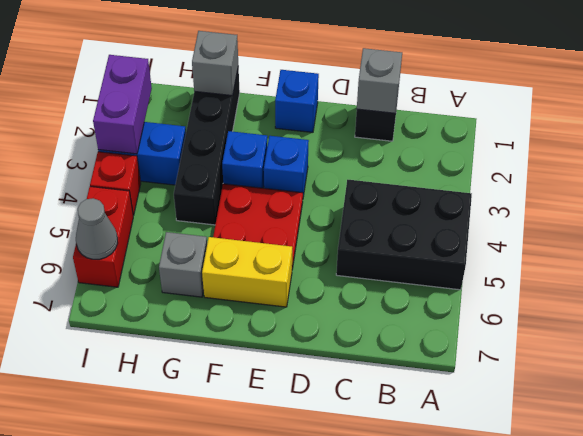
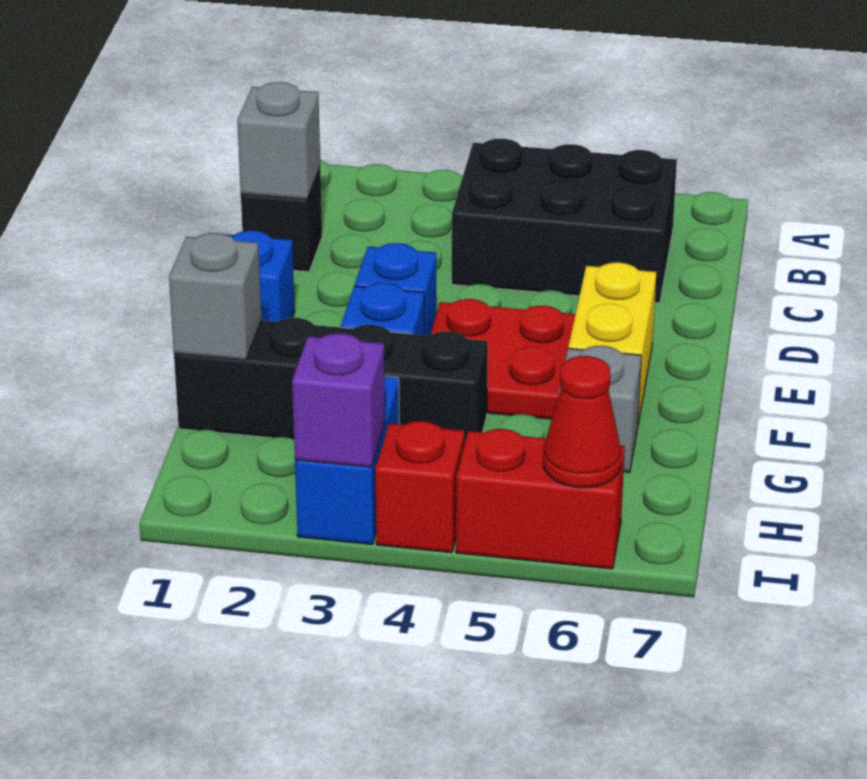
black 2x3 brick [336,180,472,290] -> black 2x3 brick turned to [452,139,677,303]
purple 1x2 brick [93,55,152,154] -> purple 1x1 brick [292,333,385,467]
grey 1x1 cone [76,198,118,259] -> red 1x1 cone [543,356,621,488]

